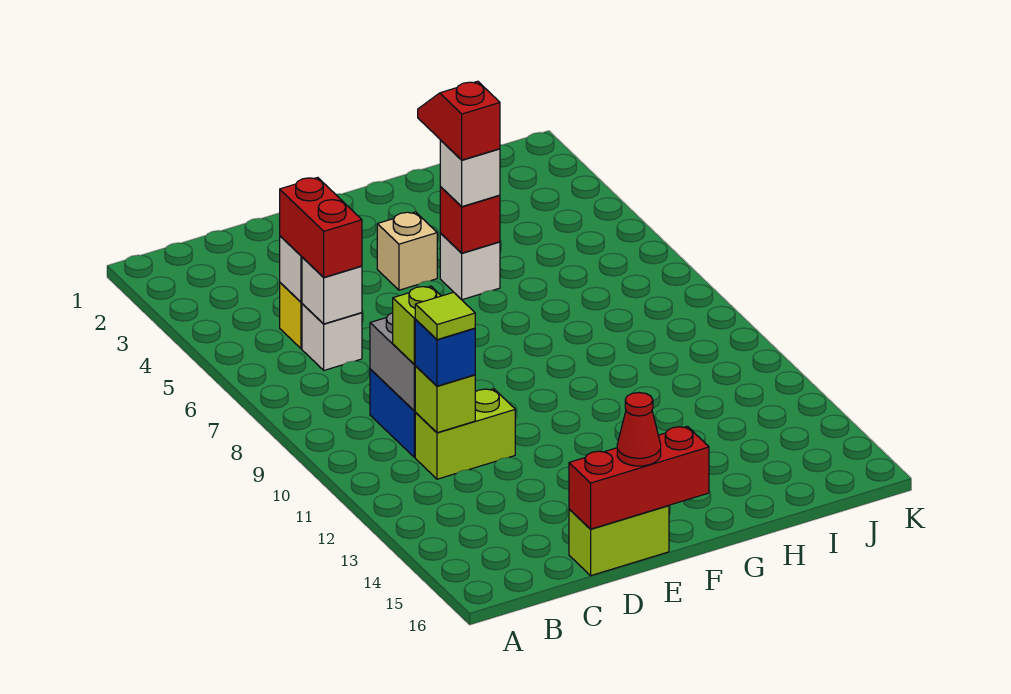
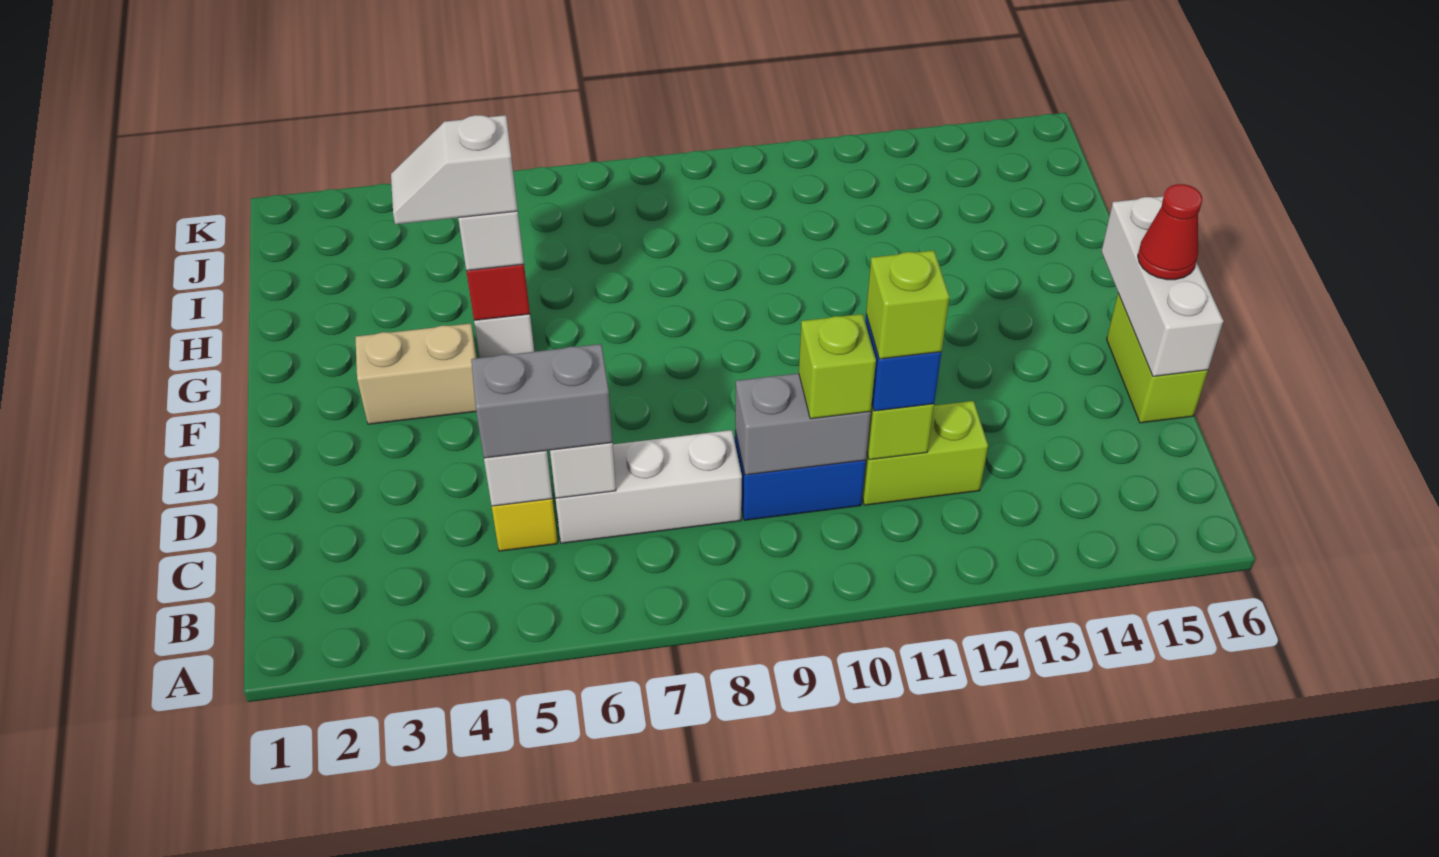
red 1x2 brick [280,177,362,277] -> grey 1x2 brick [471,344,613,458]
white 1x1 brick [302,304,362,370] -> white 1x3 brick [552,430,742,543]
lime 1x2 brick [415,389,515,479] -> lime 1x2 brick turned to [862,401,988,505]
lime 1x1 tile [415,292,475,340] -> lime 1x1 brick [866,251,949,359]
red 1x3 brick [569,426,709,529] -> white 1x3 brick [1101,196,1223,376]
tan 1x1 brick [377,212,437,290] -> tan 1x2 brick [355,323,477,424]
red 1x2 slope [418,81,500,160] -> white 1x2 slope [391,115,518,224]

